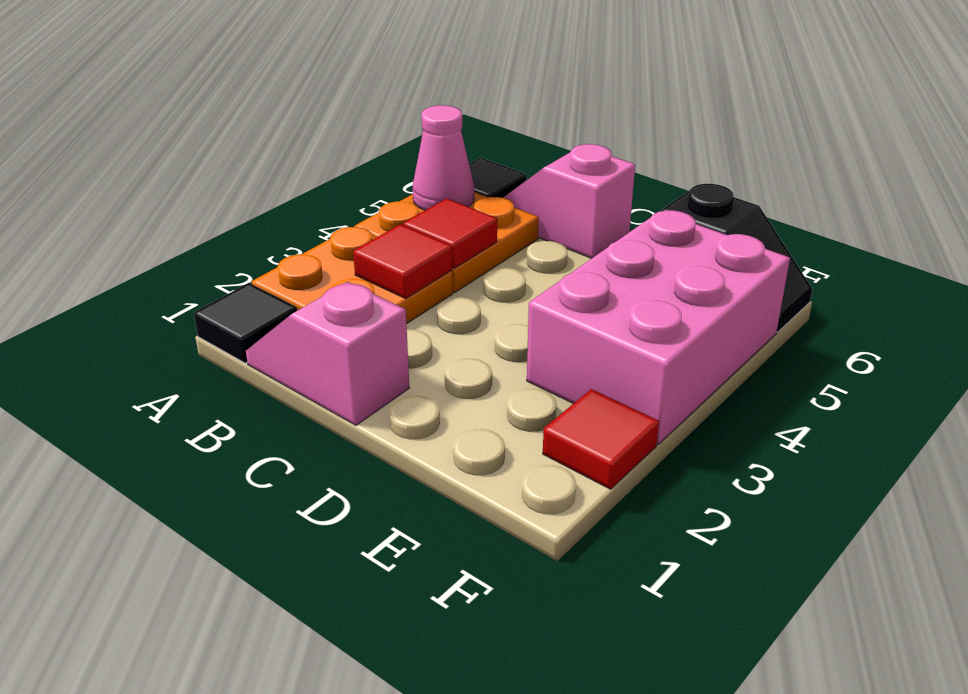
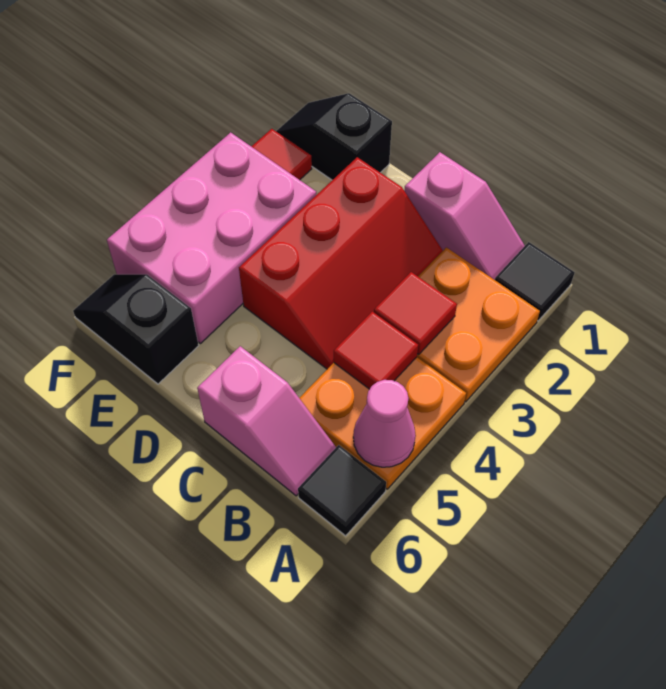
none -> red 2x3 slope [239,157,443,369]
none -> black 1x2 slope [276,93,392,180]

